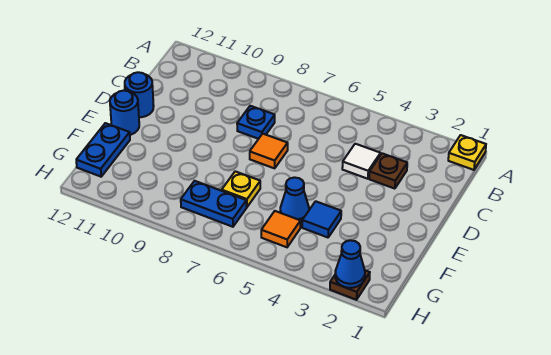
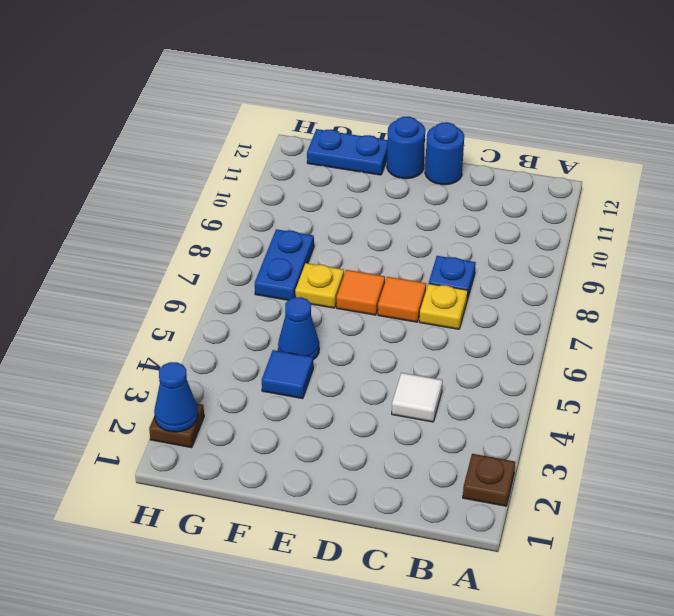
yellow 1x1 plate [448,135,486,170] -> yellow 1x1 plate moved to [419,284,468,329]
brown 1x1 plate [369,153,407,189] -> brown 1x1 plate moved to [463,454,515,506]
orange 1x1 tile [261,211,300,247] -> orange 1x1 tile moved to [337,270,385,315]

